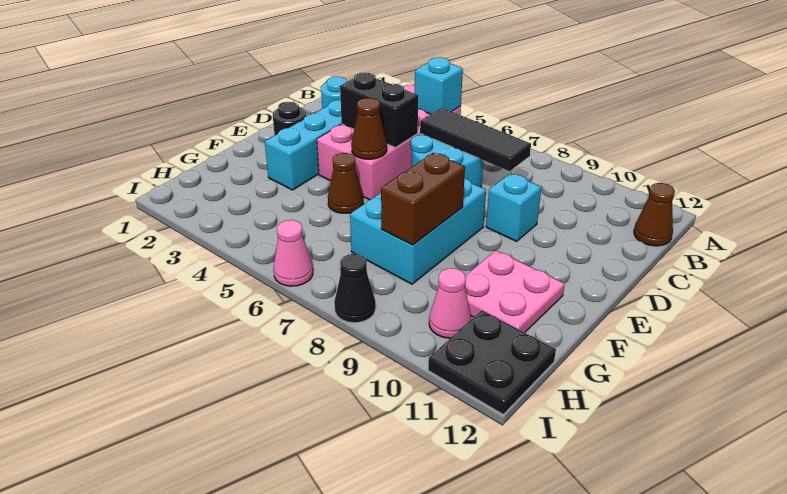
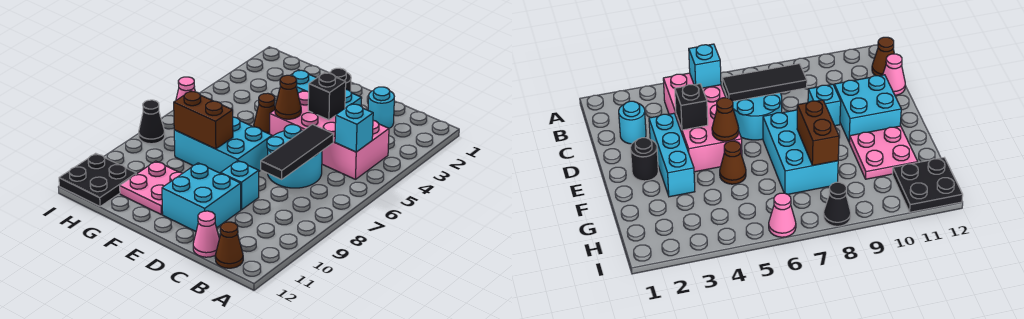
black 1x2 brick [340,73,418,148] -> black 1x1 brick [308,73,346,120]
none -> cyan 2x2 brick [162,163,241,231]
pink 1x1 cone [429,268,471,338] -> pink 1x1 cone moved to [193,211,219,257]

